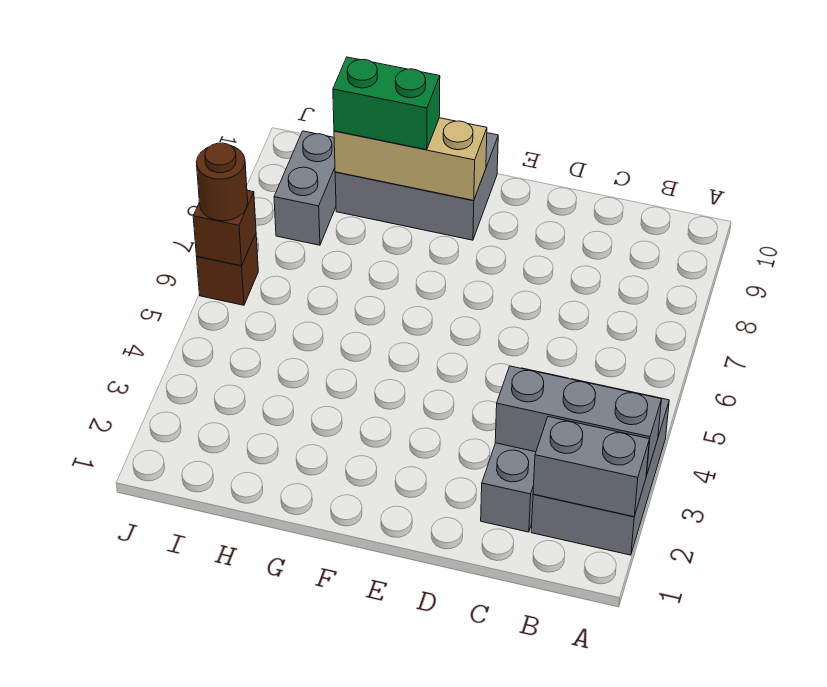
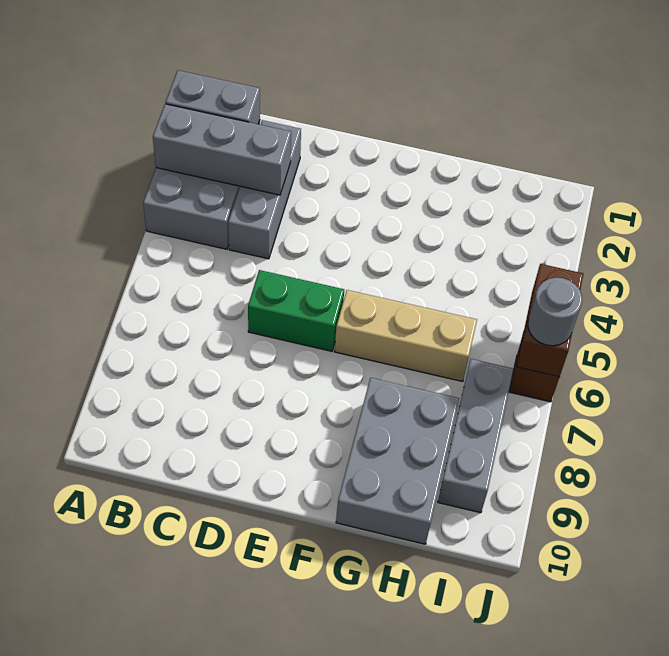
grey 2x3 brick [335,133,498,240] -> grey 2x3 brick turned to [336,378,459,544]
tan 1x3 brick [334,118,487,200] -> tan 1x3 brick moved to [335,290,477,382]
green 1x2 brick [333,57,440,150] -> green 1x2 brick moved to [248,270,344,351]
grey 1x2 brick [274,131,336,245] -> grey 1x3 brick [438,359,514,513]
brown 1x1 brick [193,190,256,266] -> brown 1x2 brick [516,264,583,377]
brown 1x1 round brick [196,143,248,221] -> grey 1x1 round brick [528,278,582,346]

